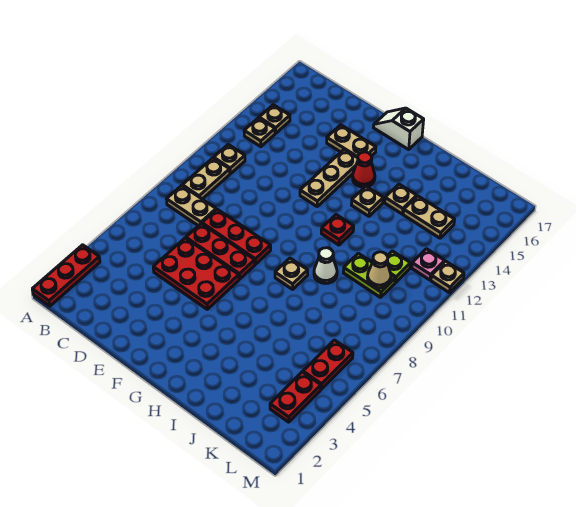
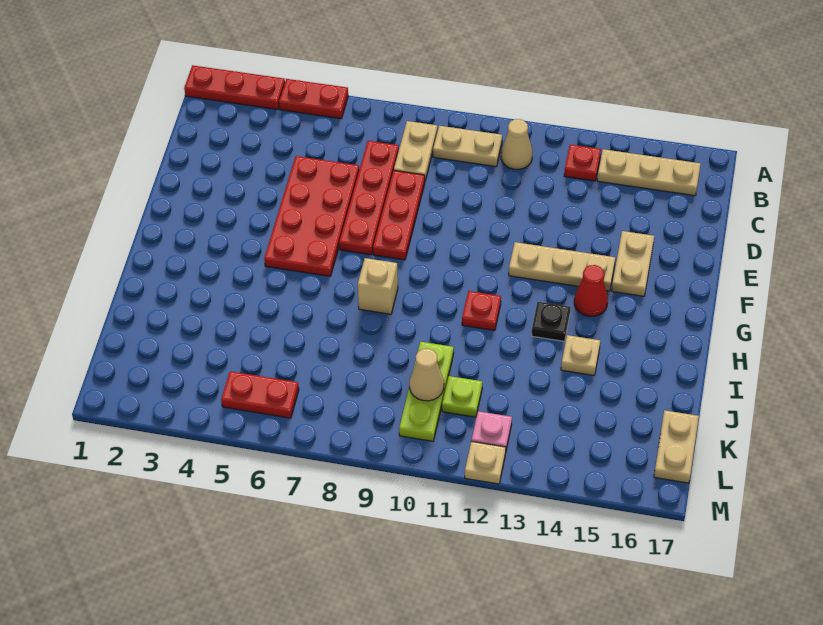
tan 1x1 plate [214,145,245,174] -> tan 1x1 cone [501,119,532,169]
tan 1x1 plate [244,118,275,147] -> red 1x1 plate [564,145,601,181]
tan 1x1 plate [259,105,290,133] -> tan 1x3 plate [597,149,701,196]
red 2x3 plate [153,238,239,309] -> red 2x4 plate [264,156,359,276]
red 1x3 plate [186,224,255,279] -> red 1x4 plate [339,141,399,255]
white 1x2 slope [373,108,424,149] -> none
tan 1x1 plate [275,258,308,289] -> tan 1x1 brick [358,258,398,314]
tan 1x1 plate [352,186,383,216] -> black 1x1 plate [532,302,571,341]
white 1x1 cone [314,248,337,283] -> none
lime 1x2 plate [343,253,395,297] -> lime 1x3 plate [399,342,454,441]
tan 1x2 plate [403,196,455,238] -> tan 1x2 plate moved to [654,410,699,483]
red 1x2 plate [270,372,321,422] -> red 1x2 plate moved to [279,79,348,119]

